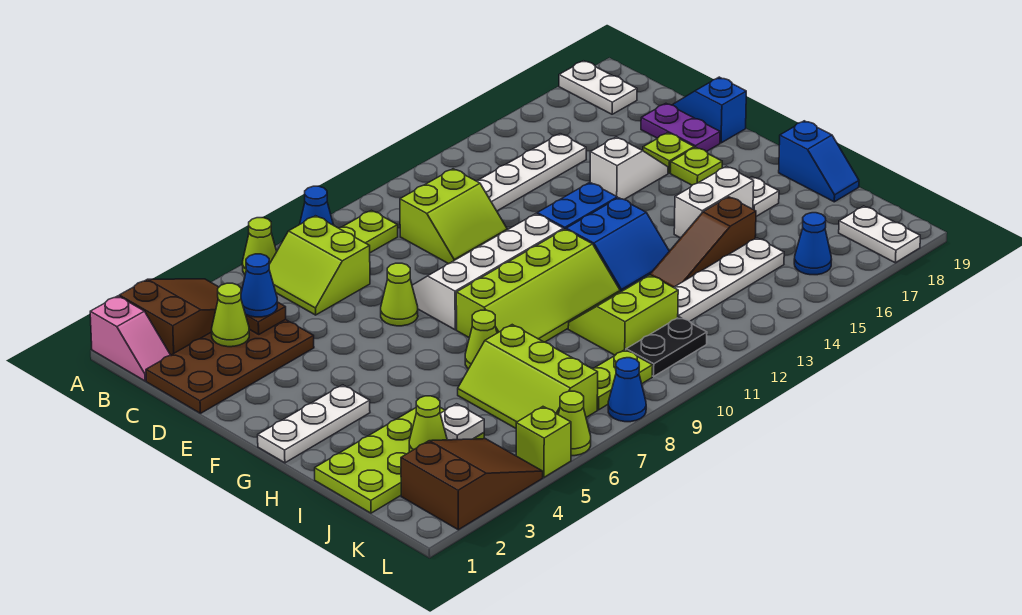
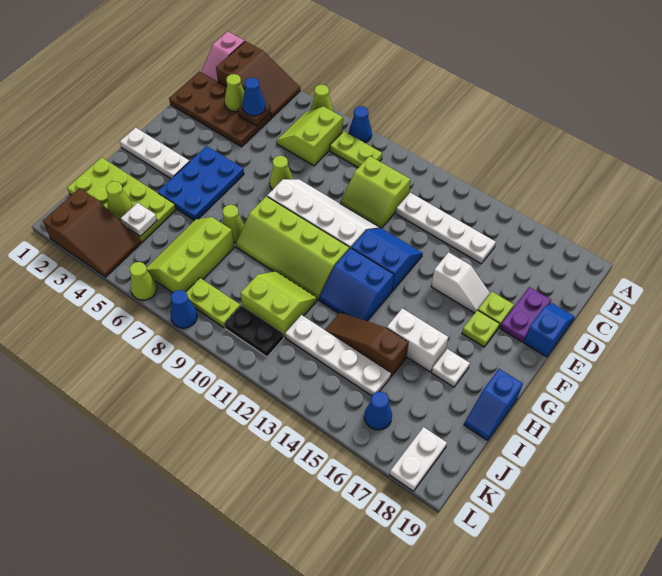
white 1x2 plate [559,61,637,114] -> none
none -> blue 2x3 plate [158,146,244,221]
lime 1x1 brick [516,407,571,477] -> none

